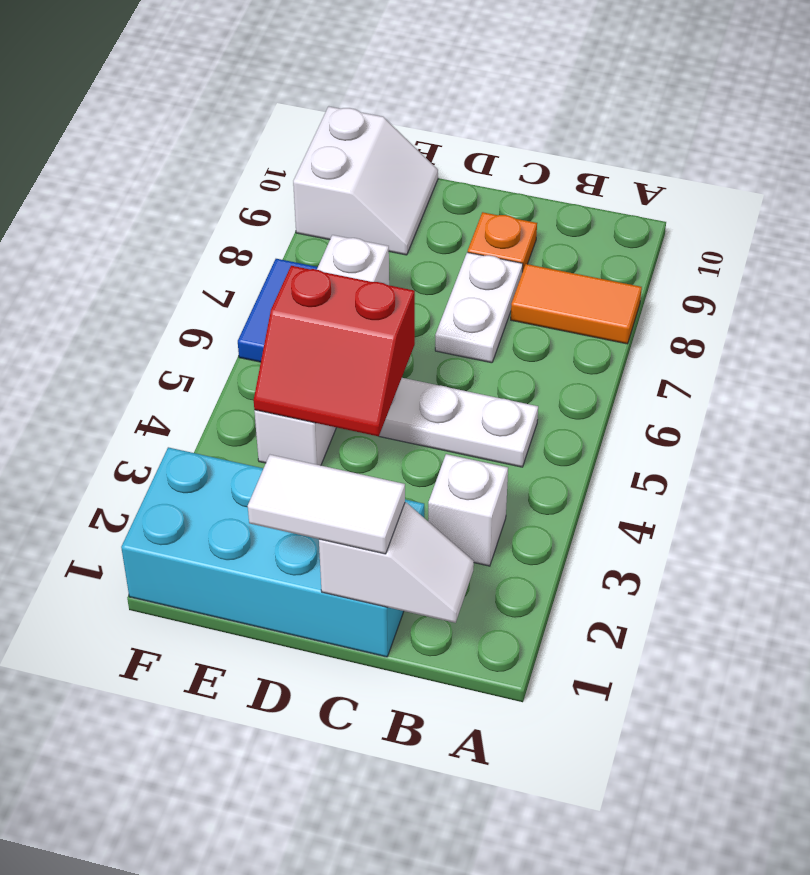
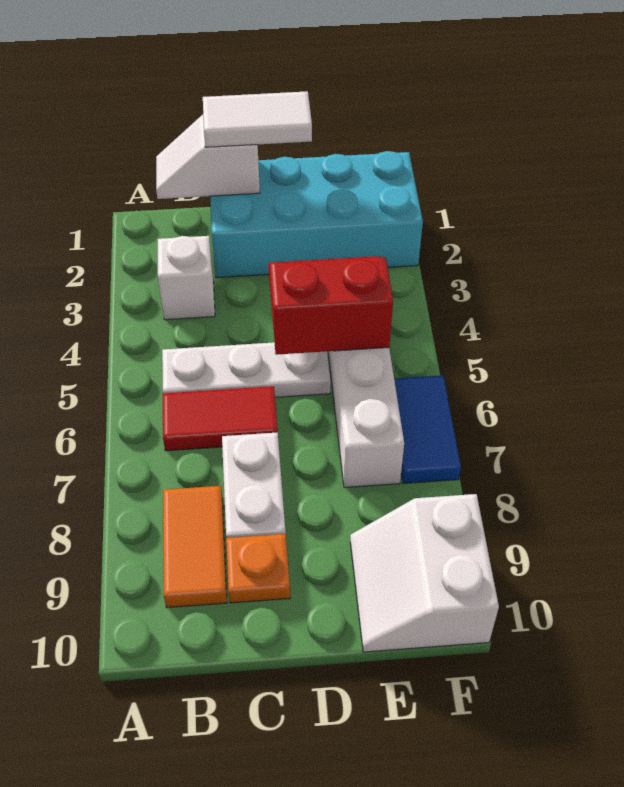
orange 1x2 tile [511,264,642,344] -> orange 1x2 tile turned to [163,486,227,608]
none -> red 1x2 tile [163,386,278,451]

